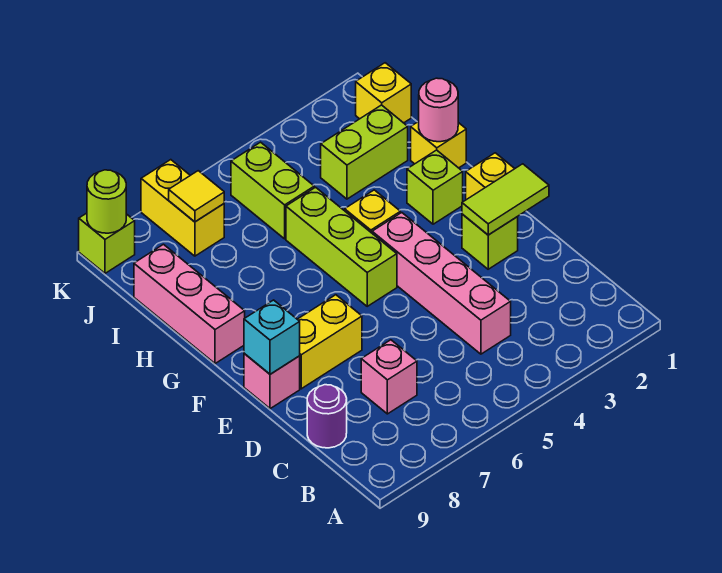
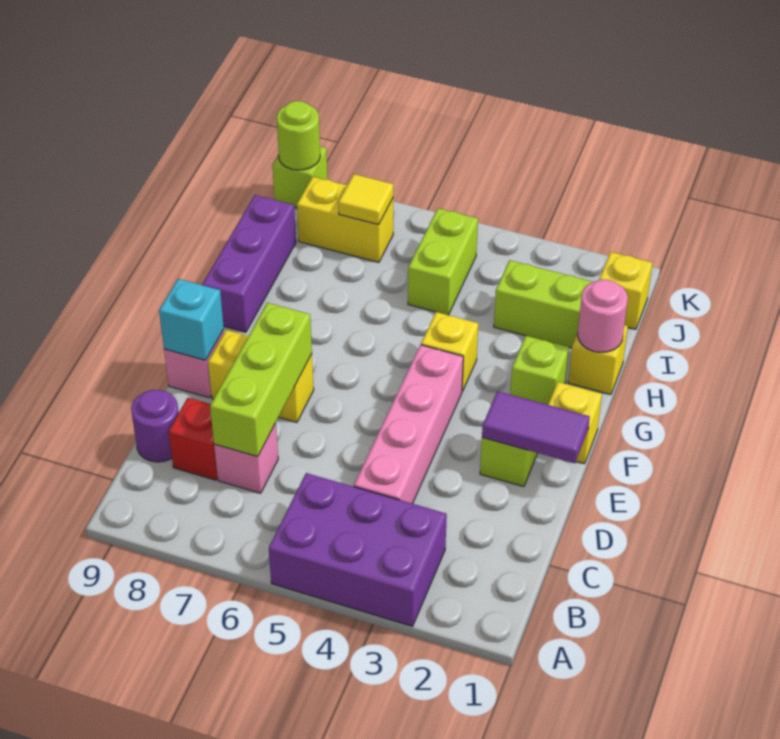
none -> purple 2x3 brick [269,473,447,626]
none -> red 1x1 brick [169,398,217,480]
lime 1x2 tile [462,164,549,235] -> purple 1x2 tile [482,391,590,463]
lime 1x3 brick [286,187,397,306] -> lime 1x3 brick moved to [210,303,312,457]
pink 1x3 brick [134,244,245,364] -> purple 1x3 brick [202,195,296,332]
yellow 1x2 brick [141,160,224,256] -> yellow 1x2 brick turned to [297,177,393,262]

